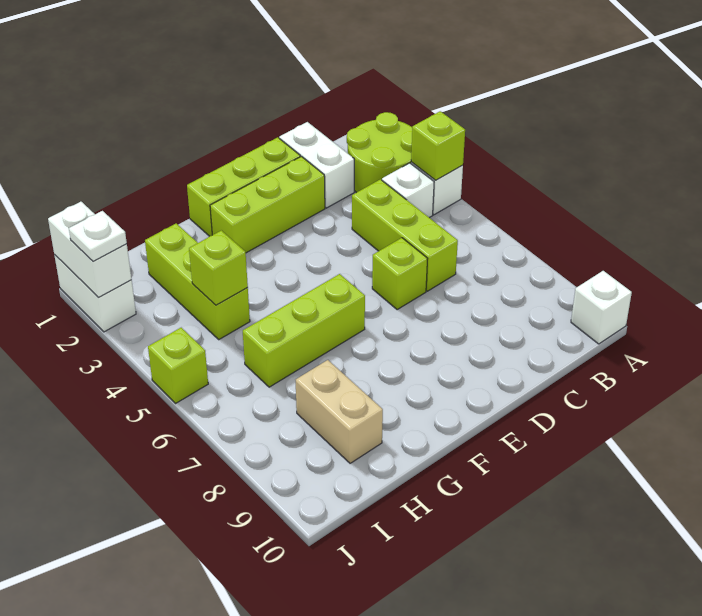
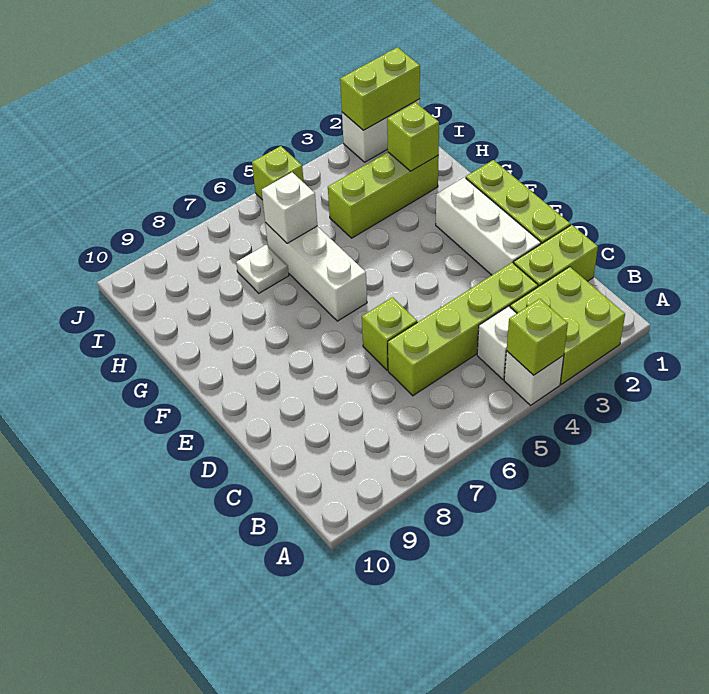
lime 2x2 round brick [347,112,412,193] -> lime 2x2 brick [510,267,625,384]
white 1x1 brick [571,271,632,344] -> white 1x1 brick moved to [262,172,317,243]
white 1x2 brick [279,122,354,208] -> lime 1x2 brick [514,225,598,287]
lime 1x3 brick [352,179,458,291] -> lime 1x4 brick [388,263,538,396]
lime 1x3 brick [210,156,325,253] -> white 1x3 brick [436,177,541,275]
lime 1x3 brick [243,274,365,387] -> white 1x3 brick [265,223,367,321]
lime 1x1 brick [189,230,248,305] -> lime 1x1 brick moved to [387,103,439,171]
tan 1x2 brick [296,360,383,463] -> none
white 1x2 brick [48,202,132,298] -> lime 1x2 brick [340,47,420,130]
white 1x1 plate [69,211,127,262] -> white 1x1 plate moved to [236,245,289,293]

